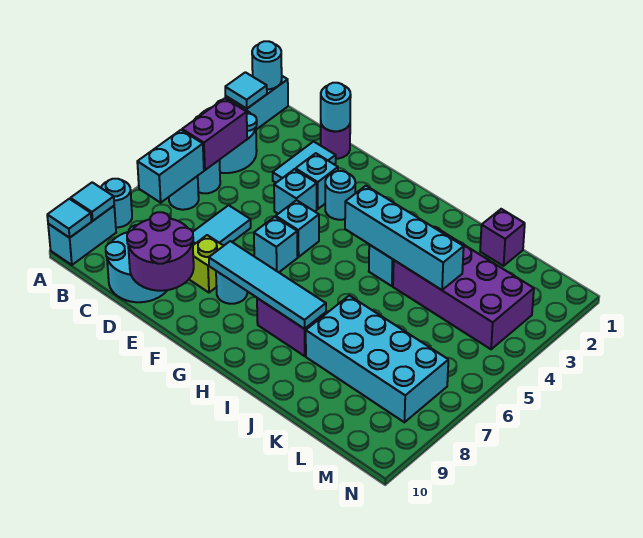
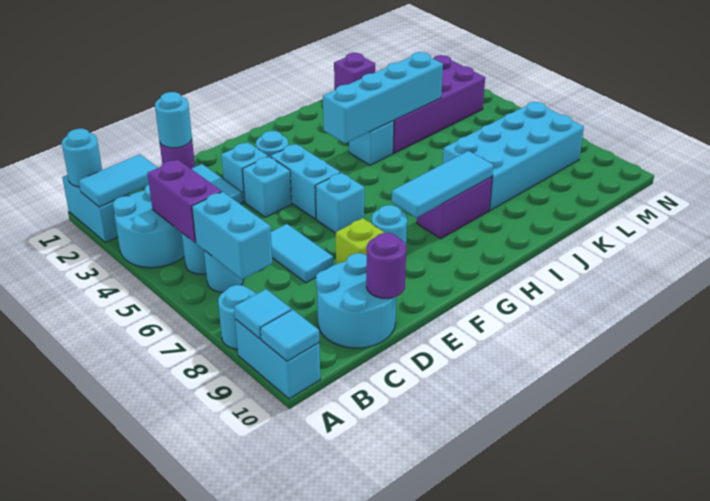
cyan 1x1 tile [225,72,267,109] -> cyan 1x2 tile [79,154,158,207]
purple 2x2 round brick [127,212,194,291] -> purple 1x1 round brick [366,233,406,298]
cyan 1x1 brick [276,200,319,257] -> cyan 1x2 brick [270,144,340,219]
cyan 1x4 tile [209,241,326,329] -> cyan 1x3 tile [392,151,493,218]

